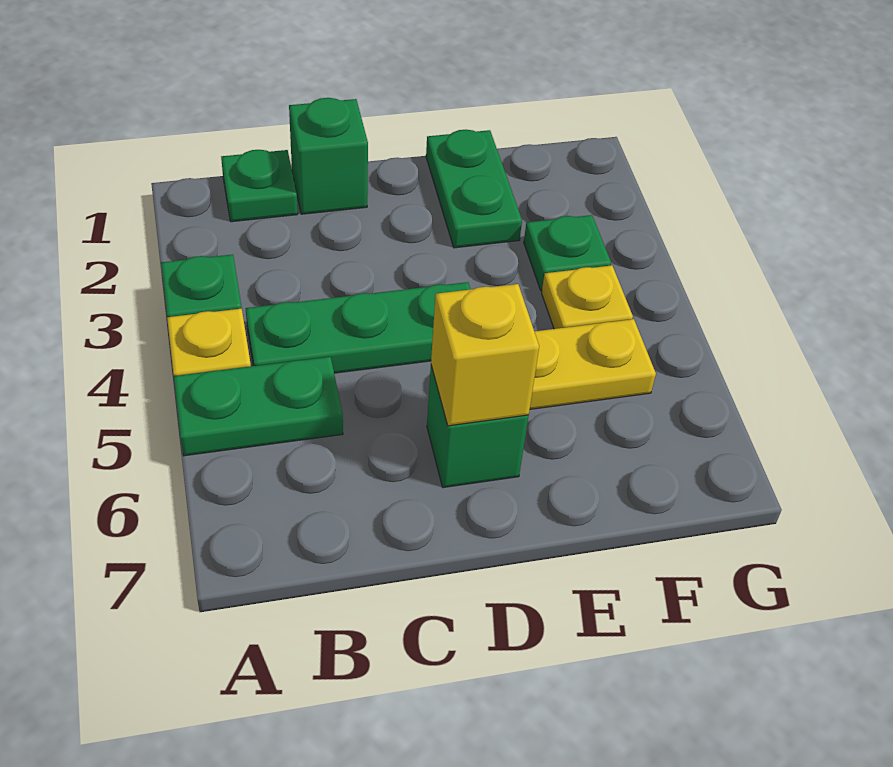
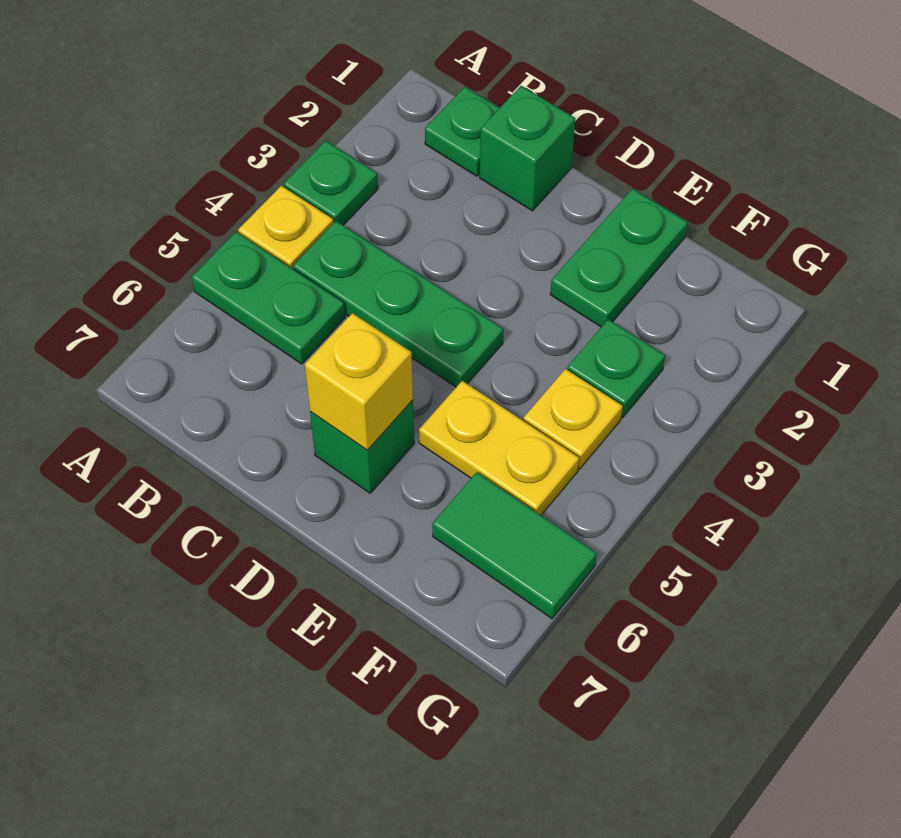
none -> green 1x2 tile [432,472,597,618]

